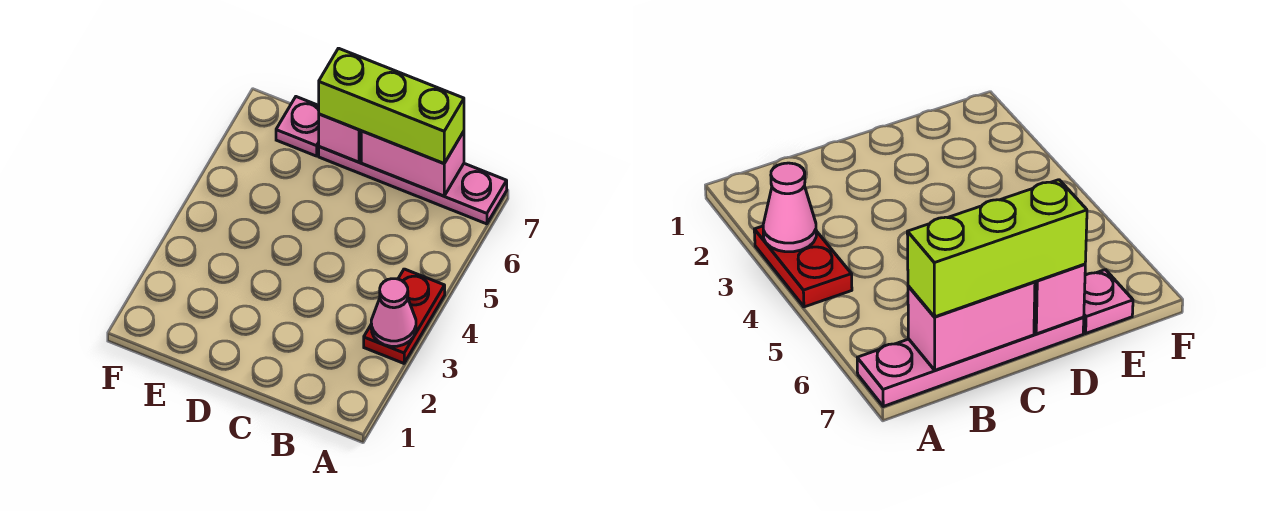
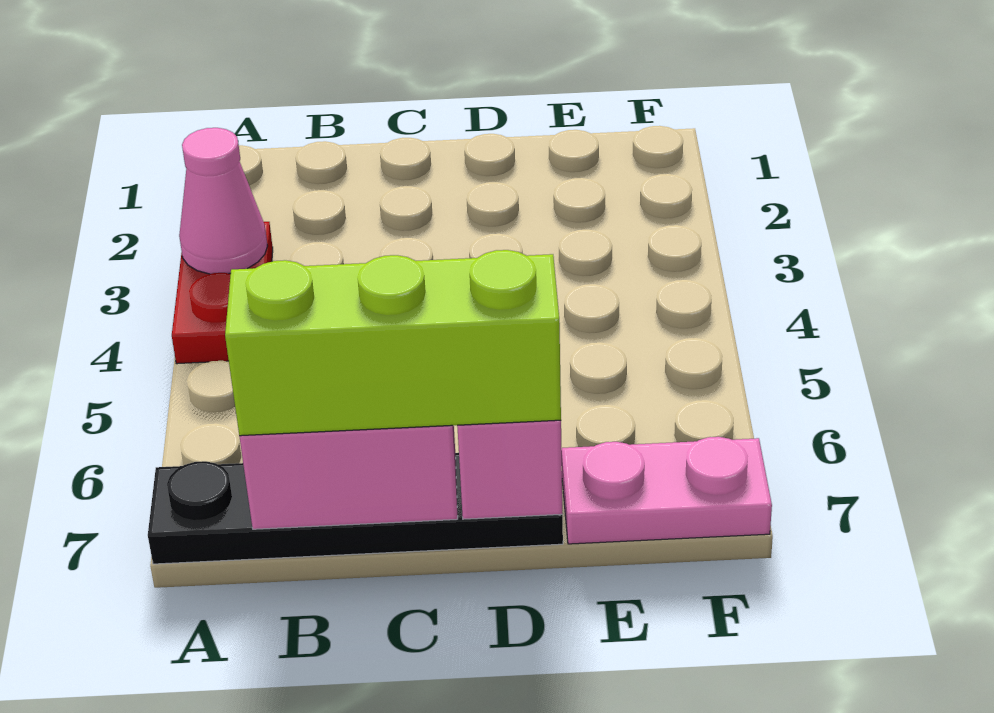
pink 1x4 plate [319,147,507,224] -> black 1x4 plate [148,453,563,564]
pink 1x1 plate [276,97,319,156] -> pink 1x2 plate [562,437,772,544]

